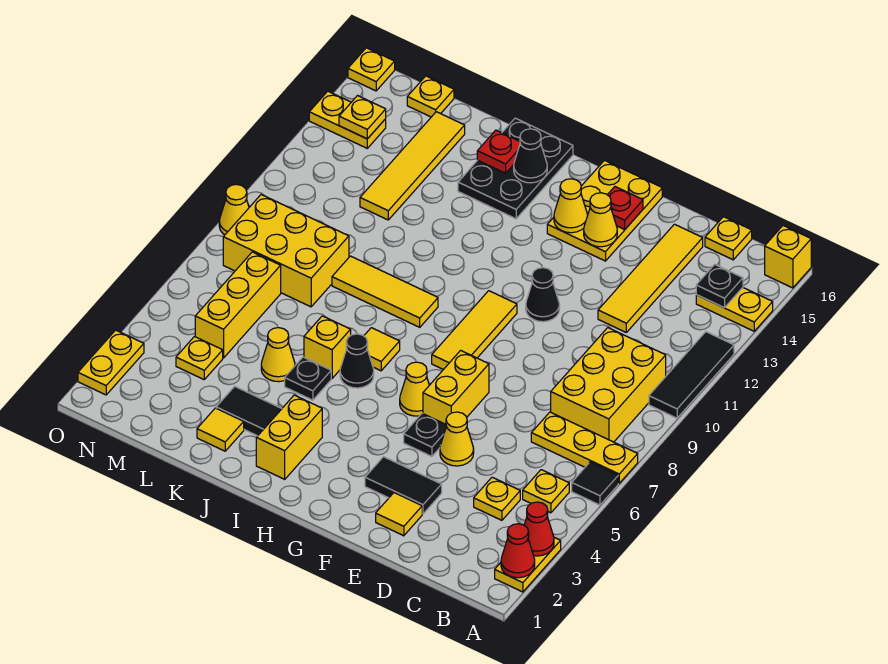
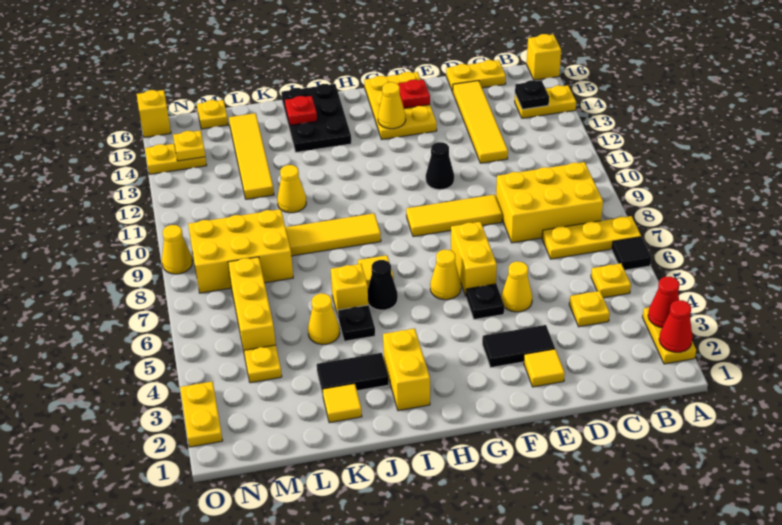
black 1x3 tile [649,332,734,418] -> none
yellow 2x3 brick [551,328,666,442] -> yellow 2x3 brick turned to [496,162,603,243]
yellow 1x1 plate [705,217,752,260] -> yellow 1x2 plate [446,60,506,92]
yellow 1x1 cone [584,193,617,247] -> yellow 1x1 cone moved to [277,165,306,213]
yellow 1x3 tile [432,291,517,370] -> yellow 1x3 tile turned to [406,194,502,237]
black 1x1 cone [514,129,547,183] -> none
yellow 1x1 plate [348,48,395,91] -> yellow 1x1 brick [137,90,171,137]

